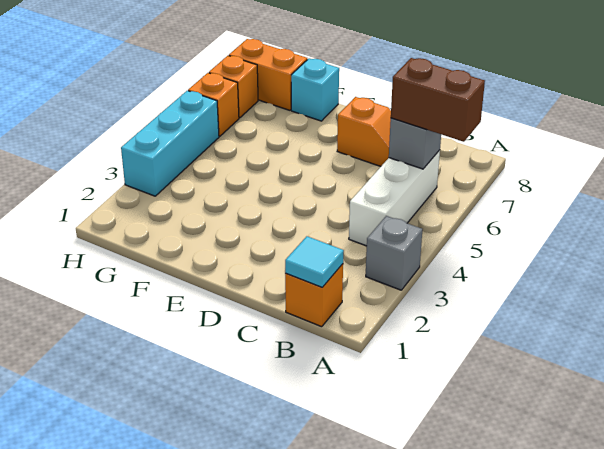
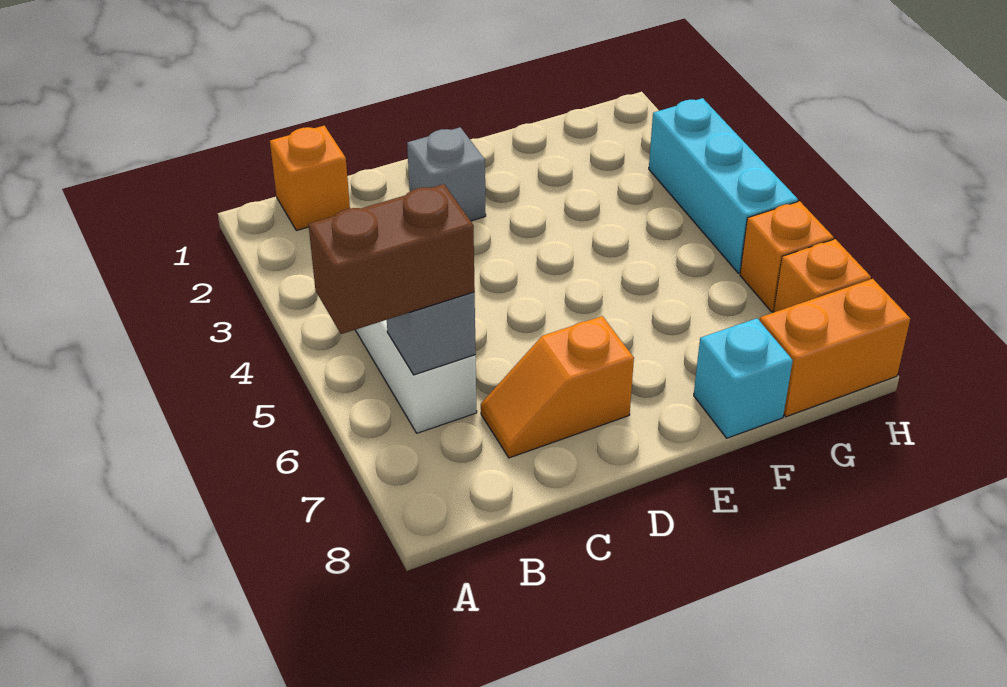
grey 1x1 brick [366,216,422,290] -> grey 1x1 brick moved to [407,127,486,221]
cyan 1x1 tile [285,236,344,287] -> none

